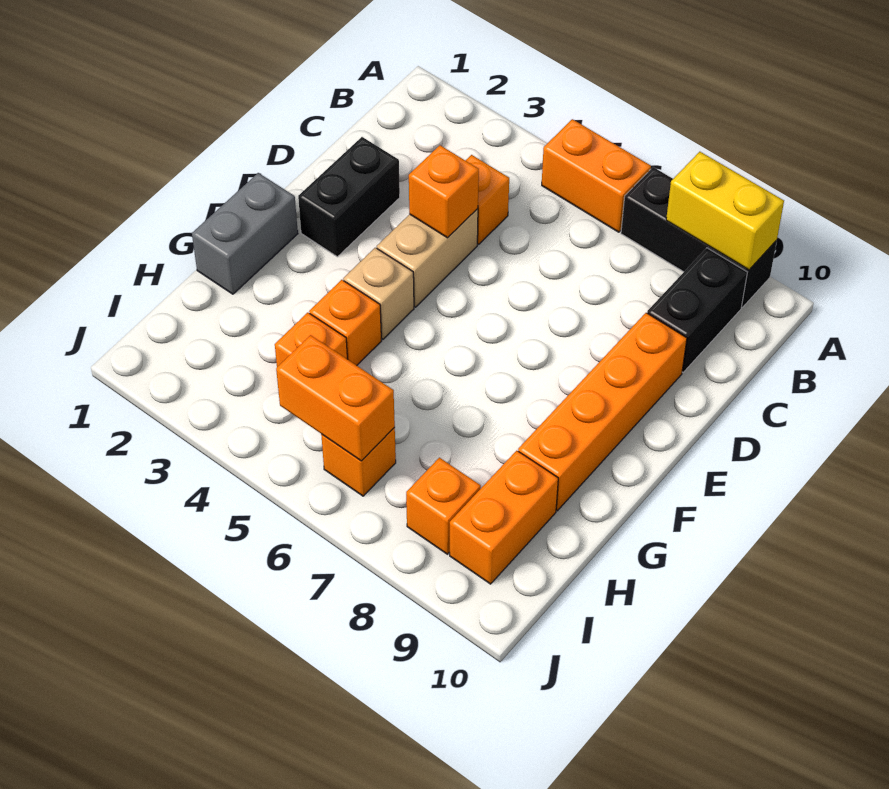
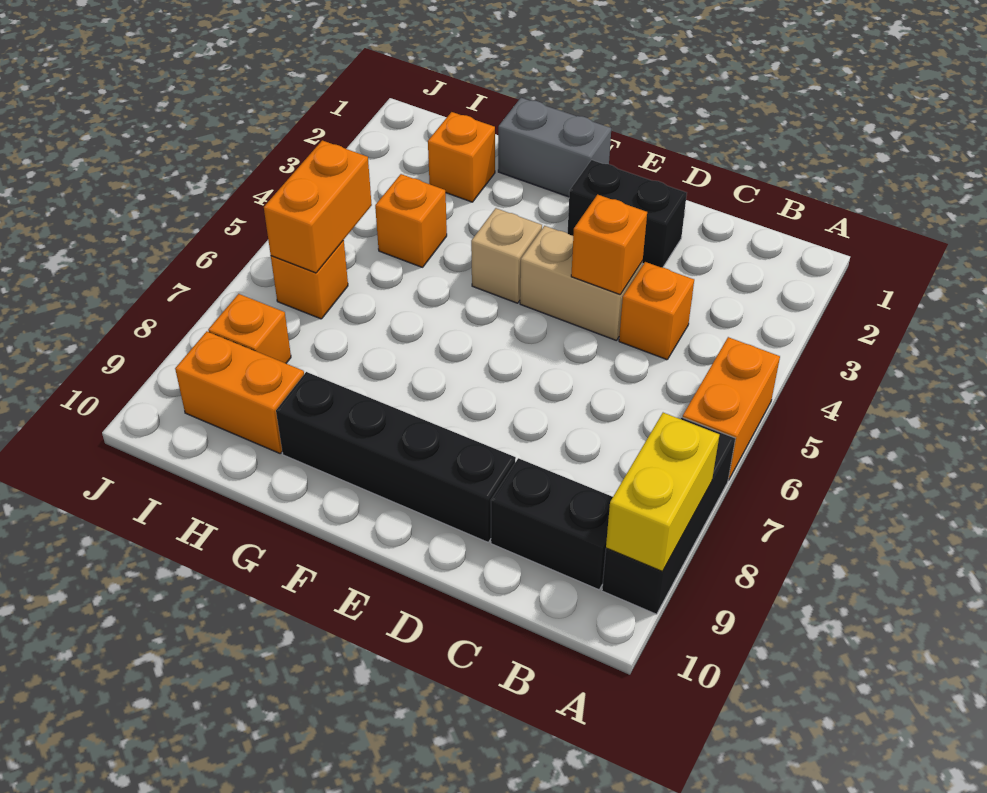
orange 1x4 brick [518,313,687,511] -> black 1x4 brick [276,372,516,542]
orange 1x1 brick [309,280,381,365] -> orange 1x1 brick moved to [428,112,495,202]

